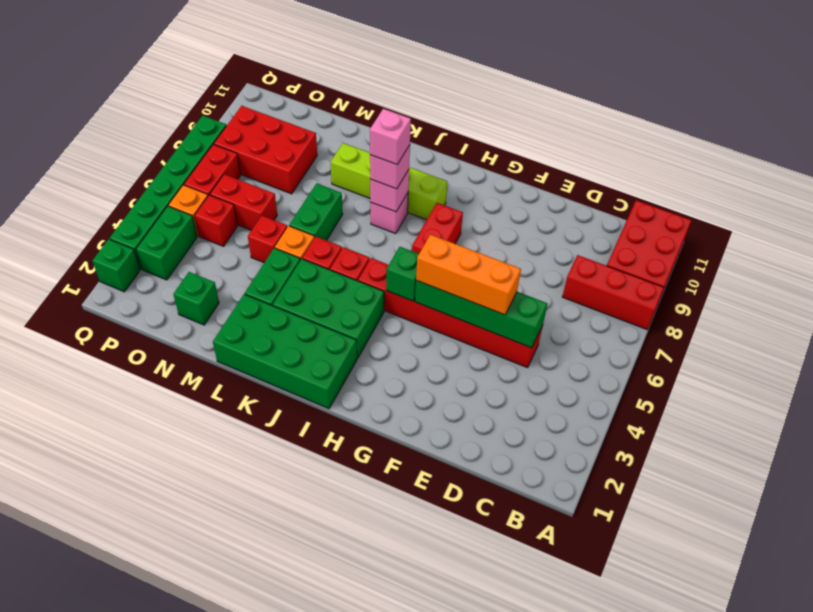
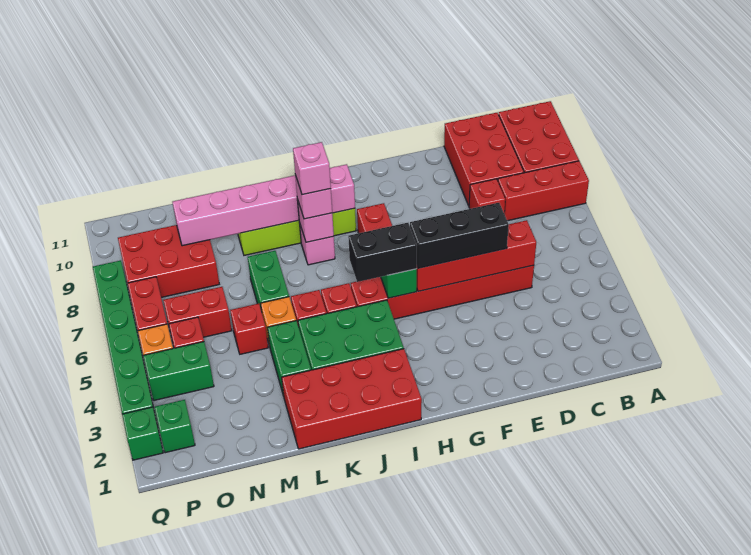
none -> red 2x3 brick [444,113,524,206]
green 1x4 brick [415,281,547,348] -> red 1x4 brick [417,220,536,291]
none -> red 1x1 brick [469,179,505,212]
orange 1x3 brick [416,235,521,315] -> black 1x3 brick [410,203,509,268]
none -> black 1x2 brick [348,223,417,282]
green 2x4 brick [213,294,357,409] -> red 2x4 brick [282,349,422,449]
none -> pink 1x6 brick [172,164,355,246]
green 1x1 brick [173,272,219,325] -> green 1x1 brick moved to [155,400,195,453]
green 1x2 brick [136,206,197,280] -> green 1x2 brick turned to [143,342,214,400]

